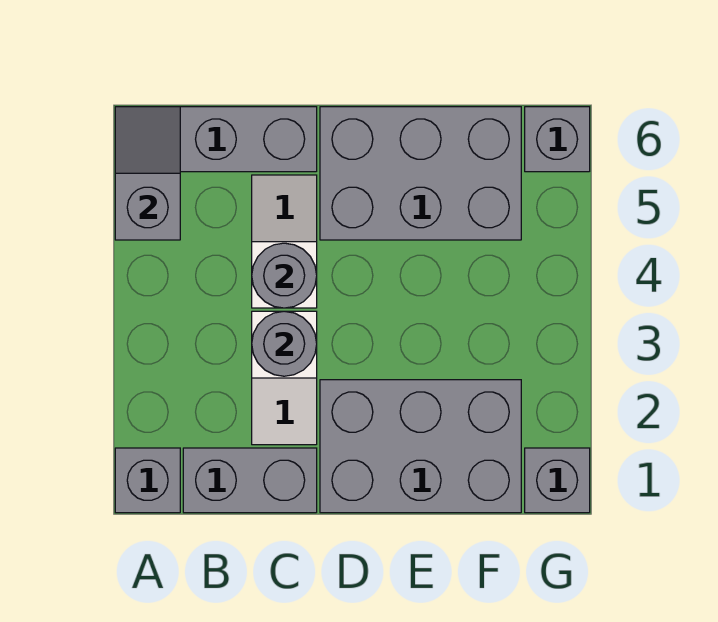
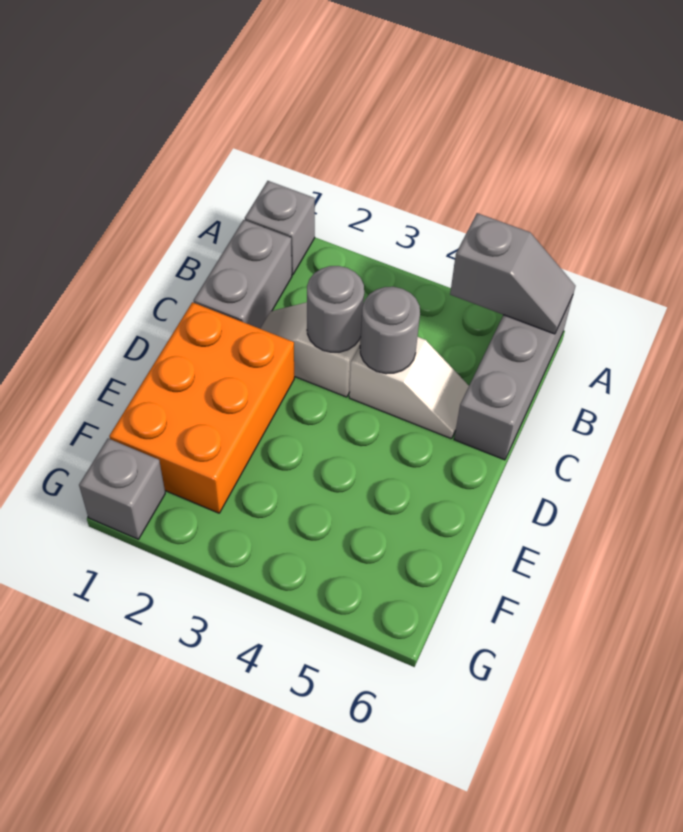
grey 2x3 brick [320,380,521,513] -> orange 2x3 brick [109,302,294,513]
grey 2x3 brick [320,107,521,240] -> none
grey 1x1 brick [525,107,590,172] -> none

